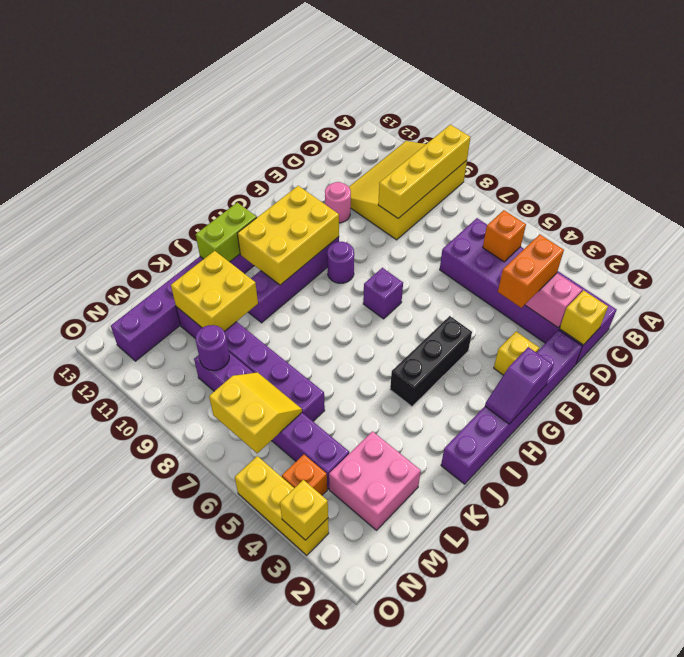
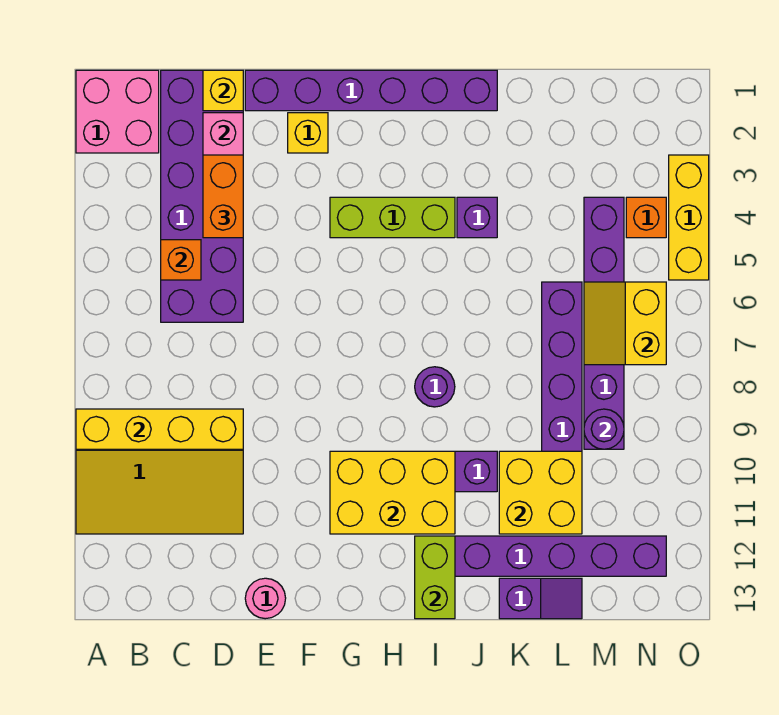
orange 1x2 brick [498,234,564,308] -> orange 1x2 brick turned to [203,155,243,238]
pink 1x1 round brick [325,182,351,223] -> pink 1x1 round brick moved to [245,578,286,619]
purple 1x2 slope [485,347,553,424] -> purple 1x2 slope moved to [499,578,582,619]
black 1x3 brick [390,316,472,406] -> lime 1x3 brick [330,197,455,238]
purple 1x1 brick [363,268,403,319] -> purple 1x1 brick moved to [457,197,497,238]
purple 1x1 round brick [327,242,354,283] -> purple 1x1 round brick moved to [415,367,455,407]
lime 1x2 brick [196,203,257,262] -> lime 1x2 brick turned to [415,536,455,619]
pink 2x2 brick [329,431,421,530] -> pink 2x2 brick moved to [76,70,159,153]
yellow 1x1 brick [280,480,328,540] -> none

